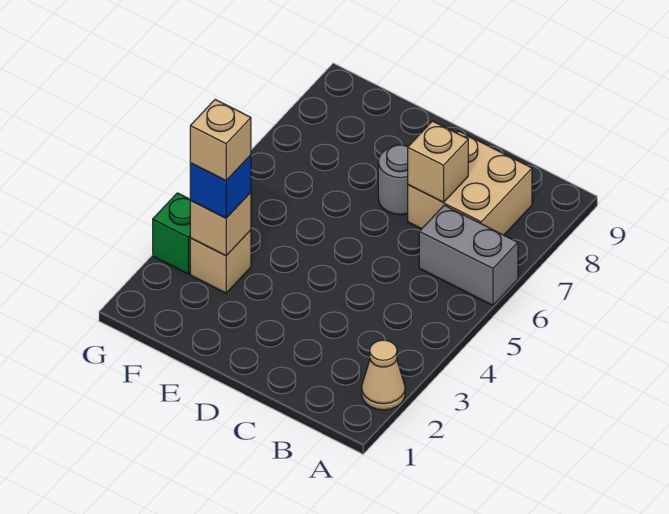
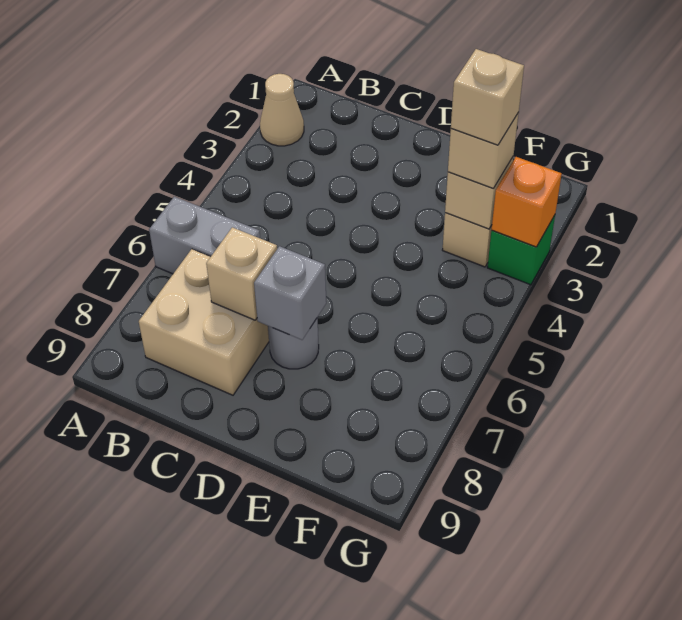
none -> grey 1x1 brick [254,246,326,340]
blue 1x1 brick [190,155,251,218] -> tan 1x1 brick [448,113,519,188]
none -> orange 1x1 brick [492,157,562,247]

